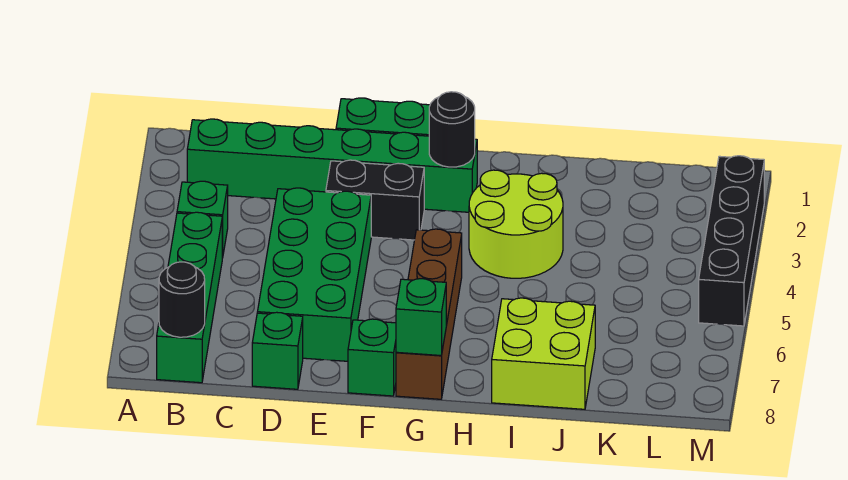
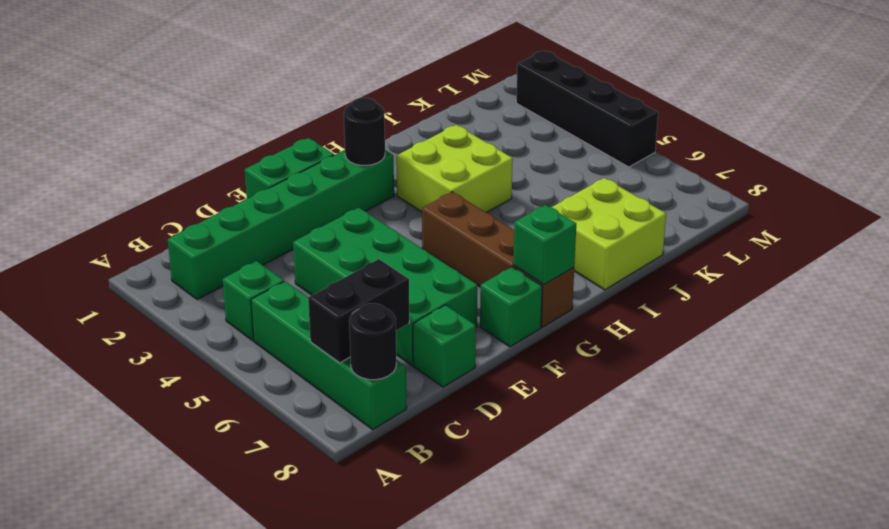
black 1x2 brick [326,160,424,240] -> black 1x2 brick moved to [308,259,409,363]
lime 2x2 round brick [469,170,563,278] -> lime 2x2 brick [396,125,513,213]

